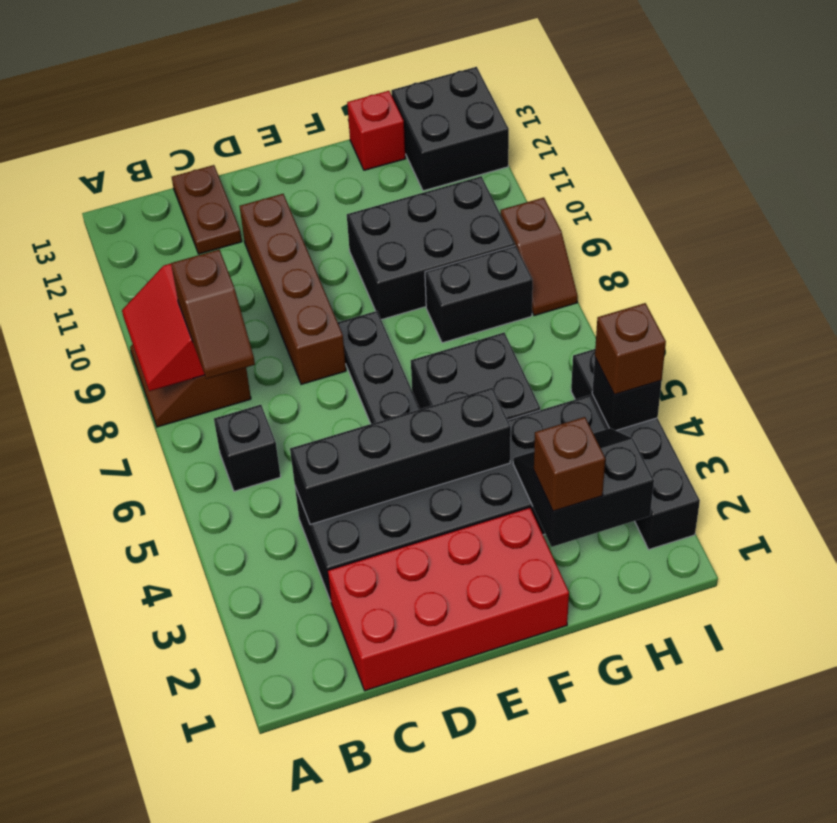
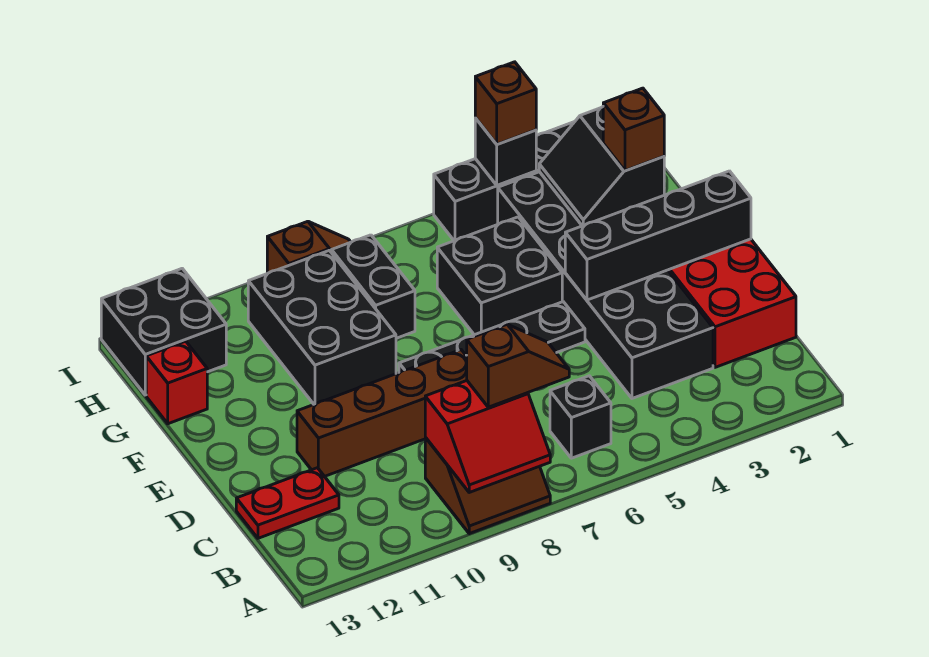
black 1x4 brick [290,388,511,524] -> black 1x4 brick turned to [565,171,751,300]
brown 1x2 plate [172,165,242,254] -> red 1x2 plate [236,468,339,538]

